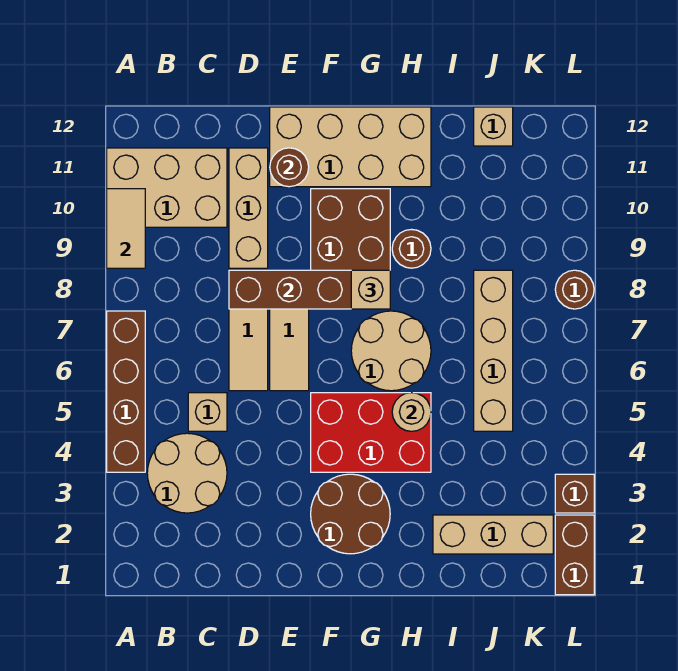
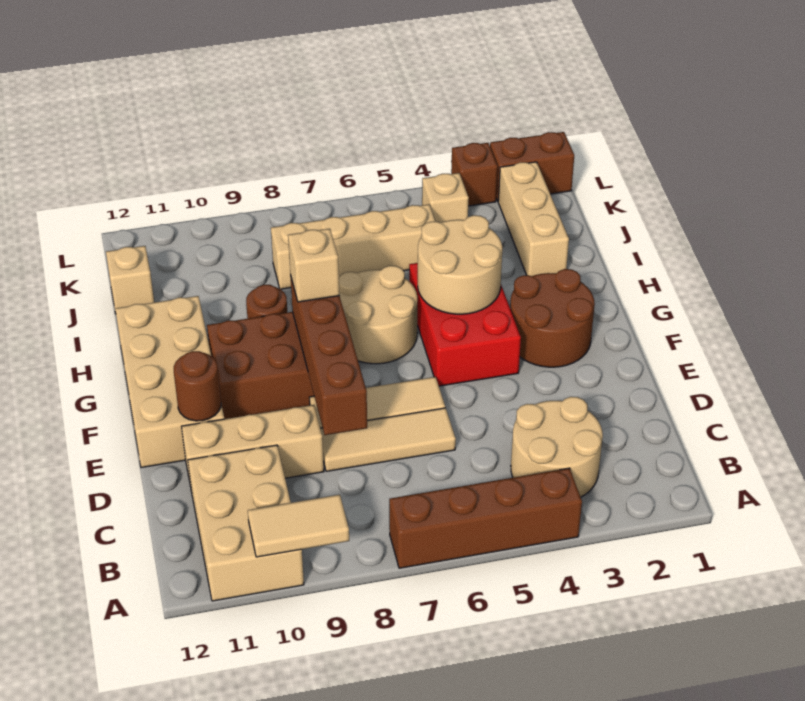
tan 1x1 brick [188,393,227,431] -> tan 1x1 brick moved to [422,173,469,223]
tan 1x1 round brick [392,393,431,431] -> tan 2x2 round brick [418,215,502,314]
brown 1x1 round brick [555,270,594,309] -> none

